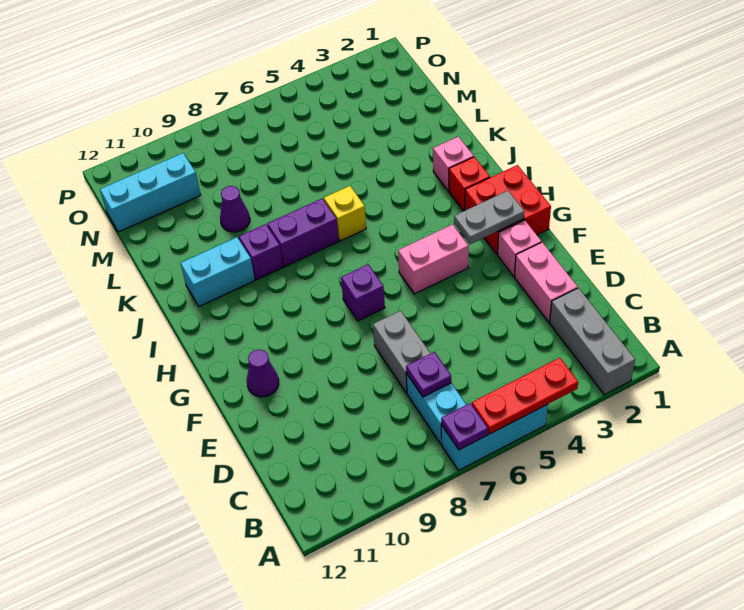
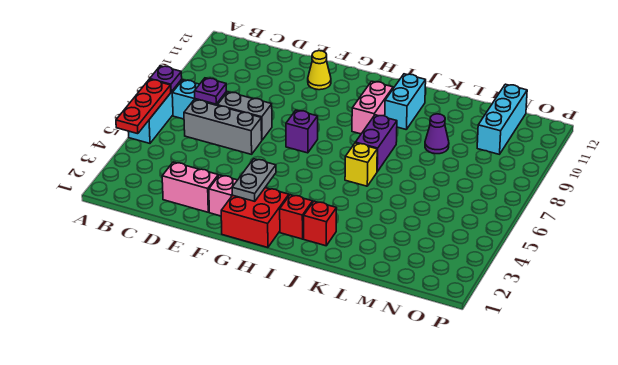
grey 1x3 brick [550,288,635,395] -> grey 1x3 brick moved to [184,100,262,154]
purple 1x1 cone [247,350,279,397] -> yellow 1x1 cone [308,51,331,90]
pink 1x2 brick [398,224,469,294] -> pink 1x2 brick moved to [352,81,393,134]
pink 1x1 brick [433,137,474,191] -> red 1x1 brick [304,201,337,246]
purple 1x1 brick [239,224,283,280] -> none

